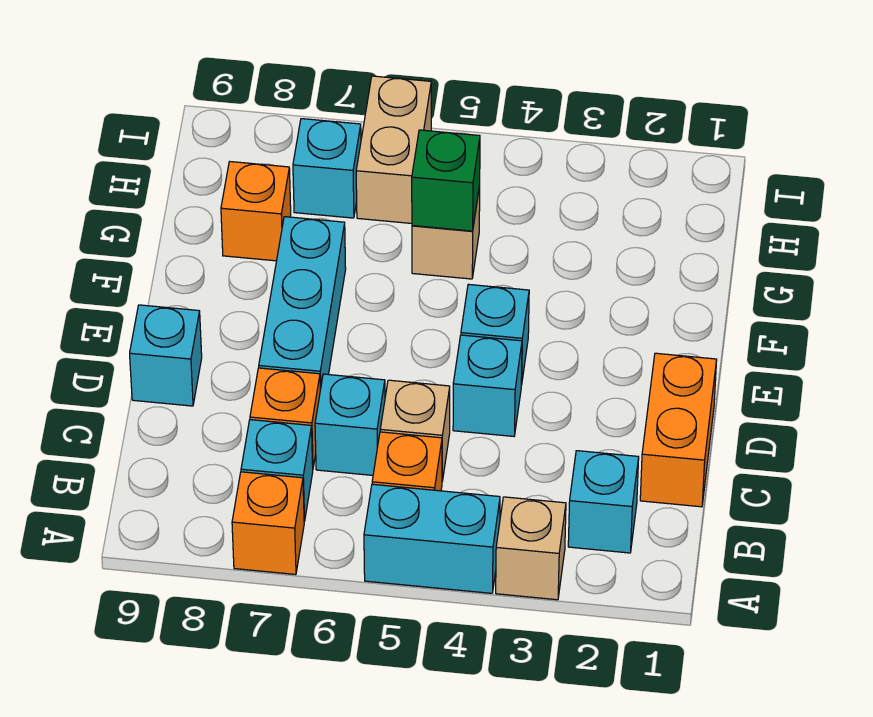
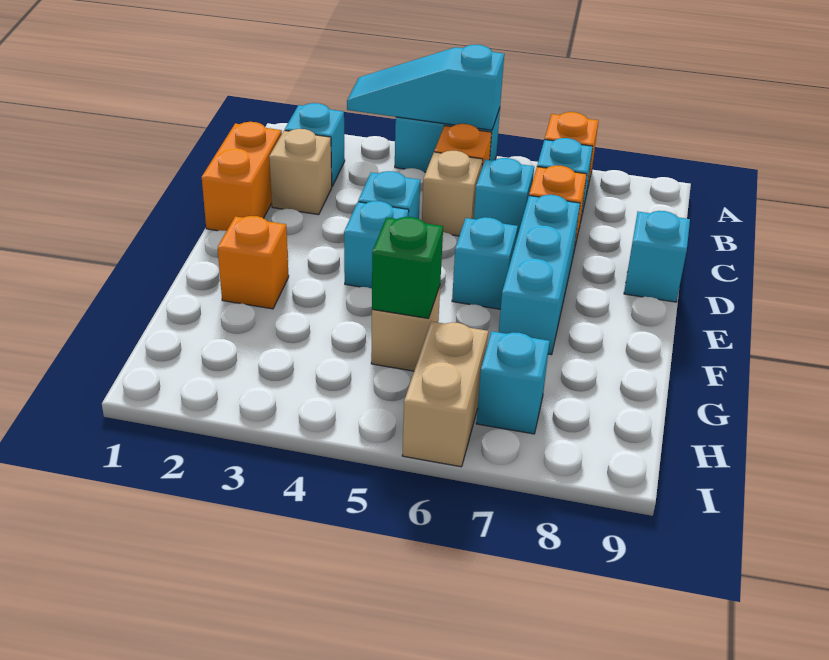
tan 1x1 brick [496,497,566,600] -> tan 1x1 brick moved to [269,129,332,215]
none -> cyan 1x3 slope [347,45,504,130]
none -> cyan 1x1 brick [452,217,518,309]
orange 1x1 brick [221,162,291,261] -> orange 1x1 brick moved to [218,216,289,309]

